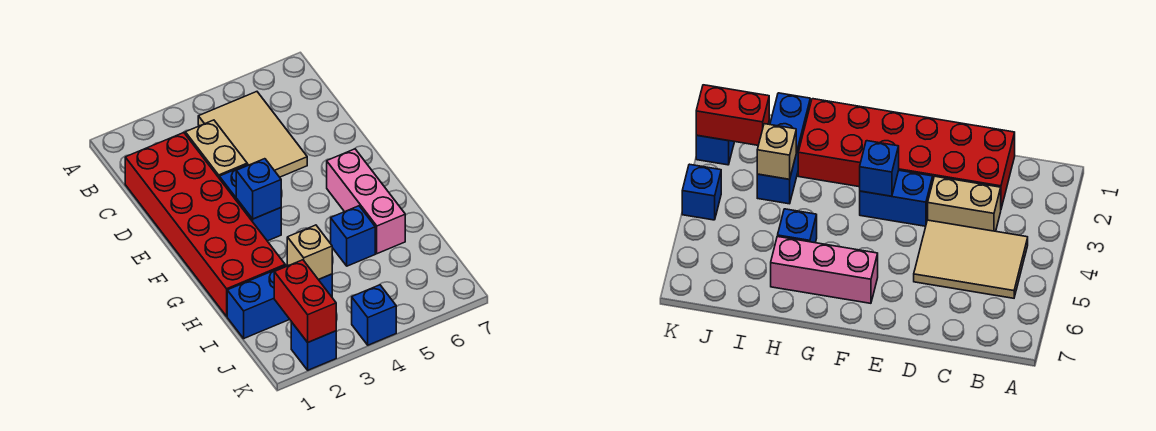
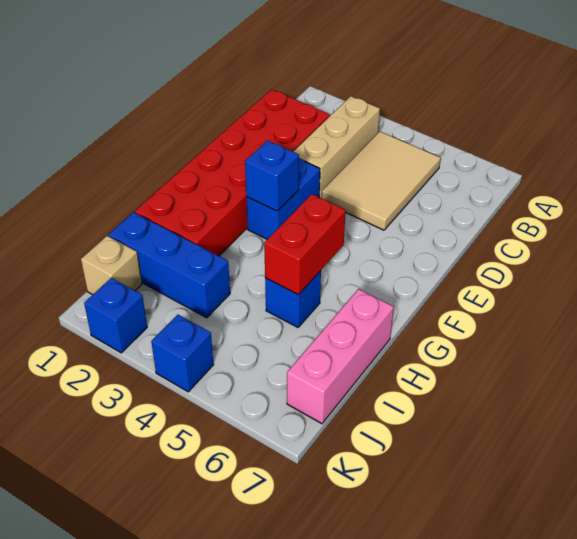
tan 1x2 brick [185,120,247,177] -> tan 1x3 brick [293,96,380,198]
pink 1x3 brick [327,149,405,254] -> pink 1x3 brick moved to [287,289,394,424]
tan 1x1 brick [287,225,332,279] -> tan 1x1 brick moved to [81,236,142,295]
red 1x2 brick [274,260,336,342] -> red 1x2 brick moved to [264,194,346,295]

